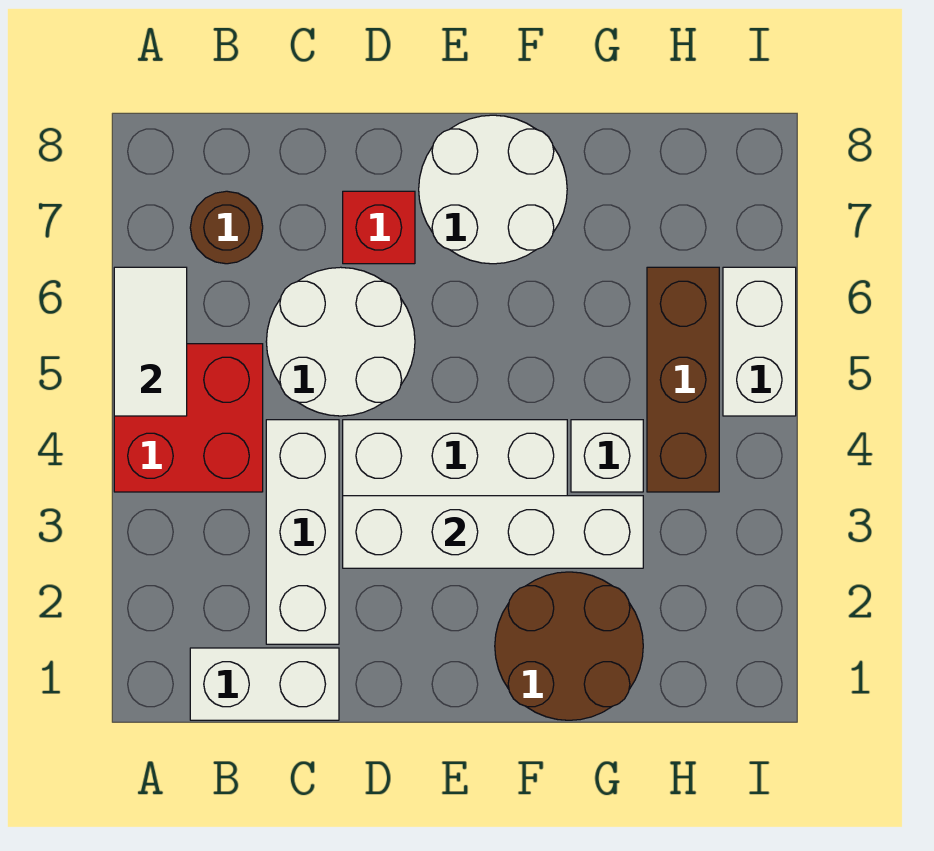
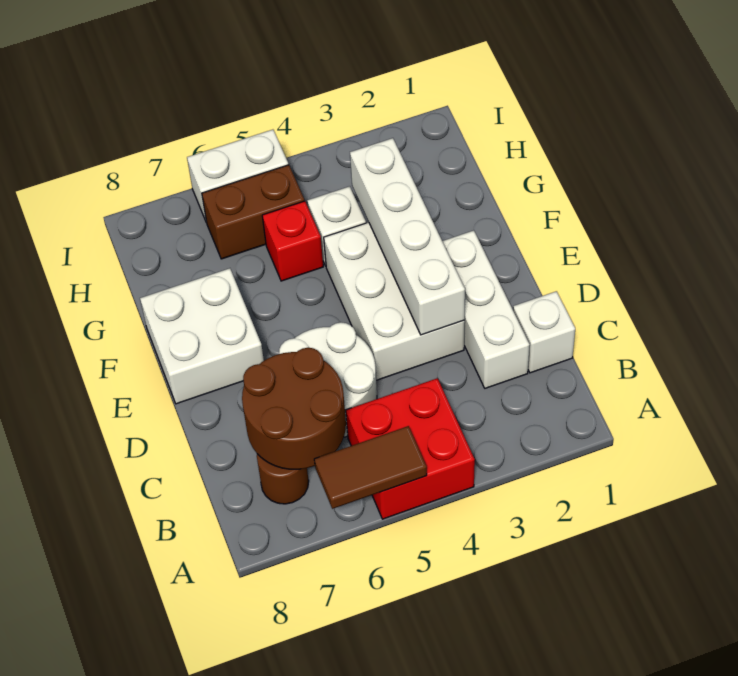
white 1x2 tile [114,267,187,416] -> brown 1x2 tile [314,426,427,509]
white 1x2 brick [190,648,339,720] -> white 1x1 brick [513,291,575,373]
white 1x3 brick [266,420,339,644] -> white 1x3 brick turned to [442,230,530,388]
red 1x1 brick [343,191,415,264] -> red 1x1 brick moved to [262,201,323,281]
white 2x2 round brick [419,115,567,264] -> white 2x2 brick [140,268,264,404]
brown 2x2 round brick [495,572,643,720] -> brown 2x2 round brick moved to [242,348,346,469]
brown 1x3 brick [647,267,719,492] -> brown 1x2 brick [202,165,304,259]

